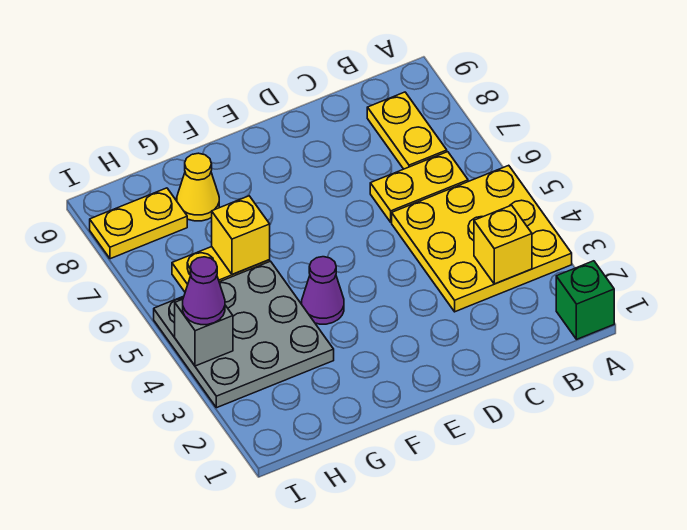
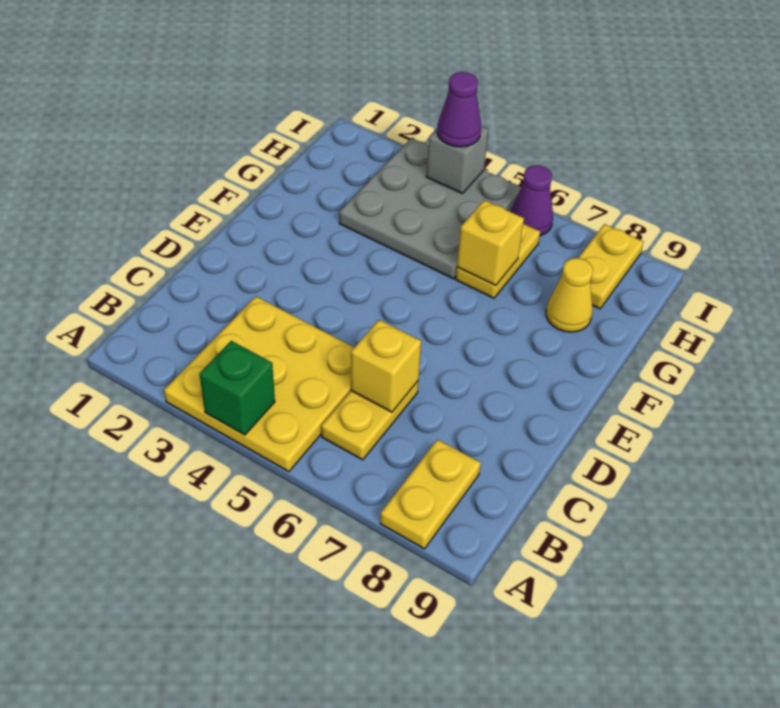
green 1x1 brick [556,261,614,339] -> green 1x1 brick moved to [200,341,275,435]
yellow 1x1 brick [474,205,532,284] -> yellow 1x1 brick moved to [351,320,421,412]
yellow 1x2 plate [367,92,447,169] -> yellow 1x2 plate turned to [380,440,481,549]
purple 1x1 cone [302,257,344,324] -> purple 1x1 cone moved to [511,165,553,236]

